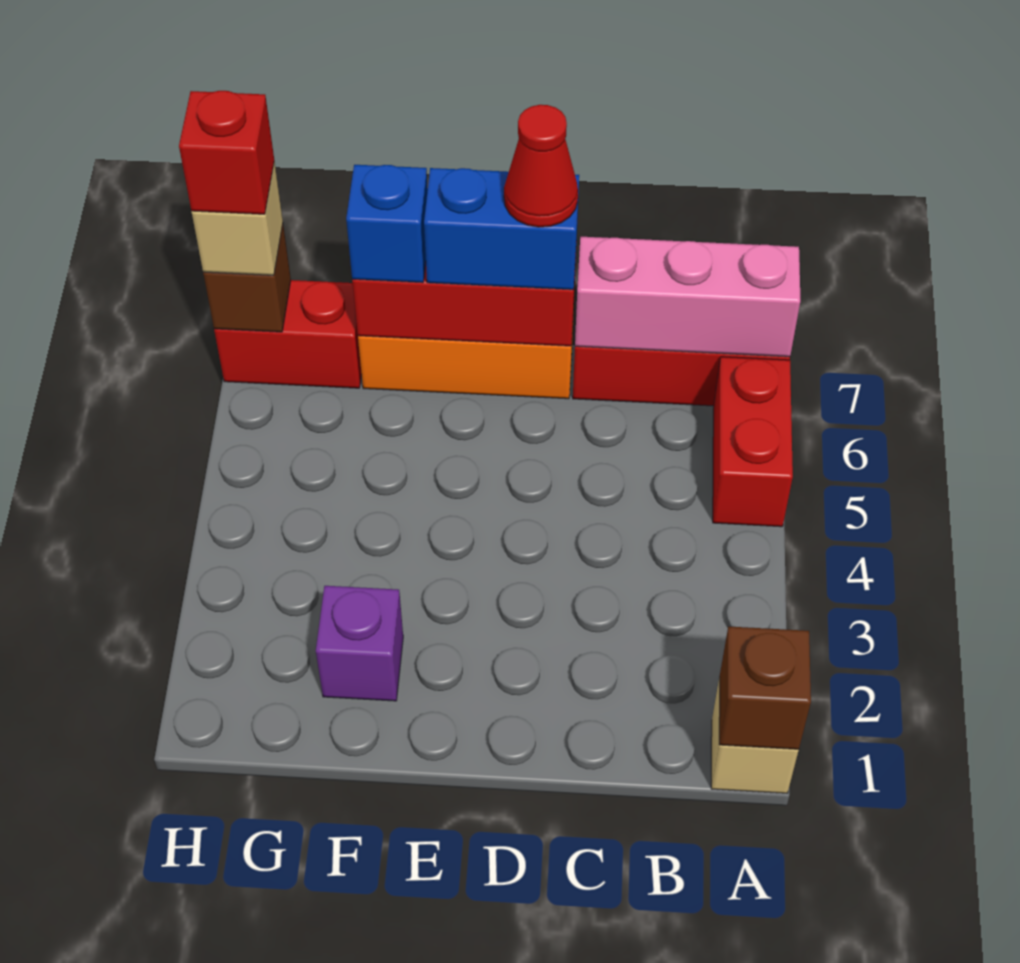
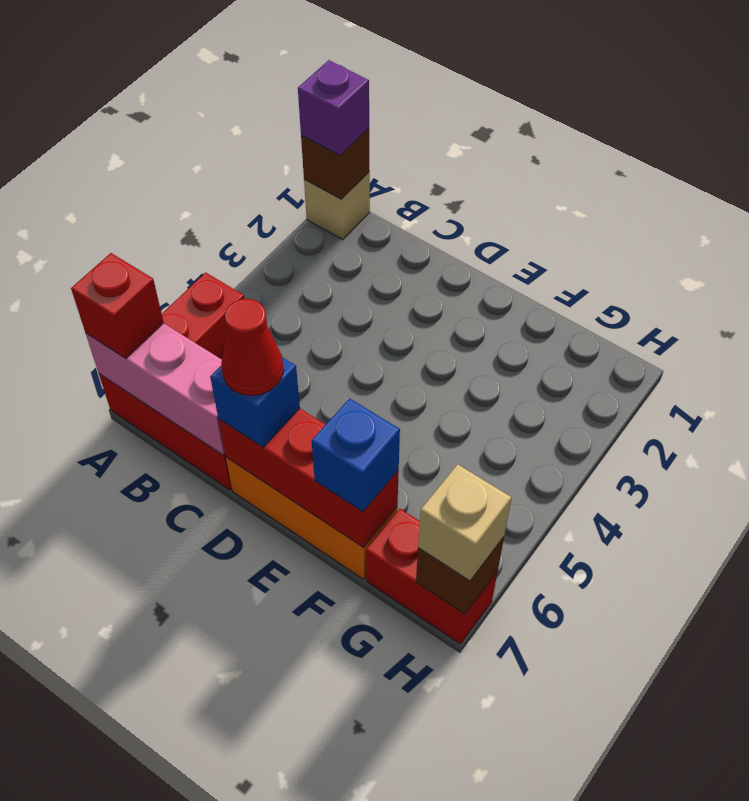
blue 1x2 brick [424,168,579,290] -> blue 1x1 brick [210,357,300,447]
purple 1x1 brick [316,586,403,701] -> purple 1x1 brick moved to [298,60,369,156]
red 1x1 brick [179,91,274,214] -> red 1x1 brick moved to [71,253,164,359]

